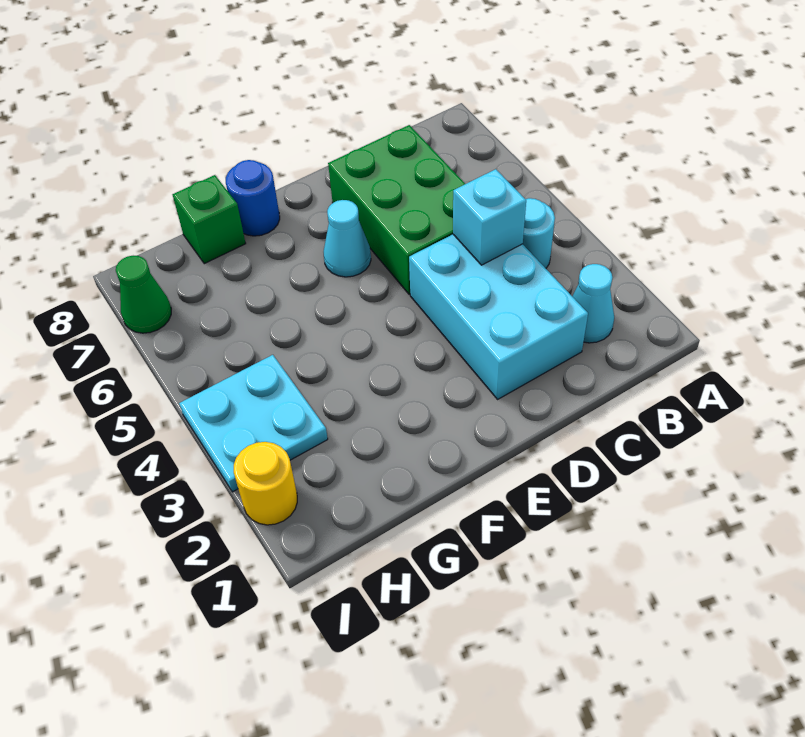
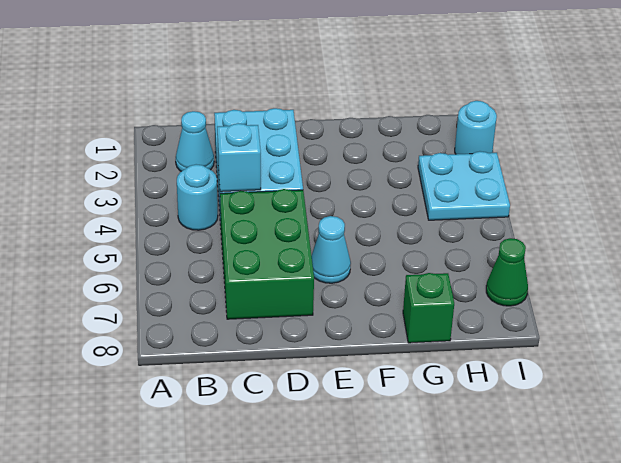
blue 1x1 round brick [226,160,280,236] -> none
yellow 1x1 round brick [234,442,297,525] -> cyan 1x1 round brick [455,101,497,154]

